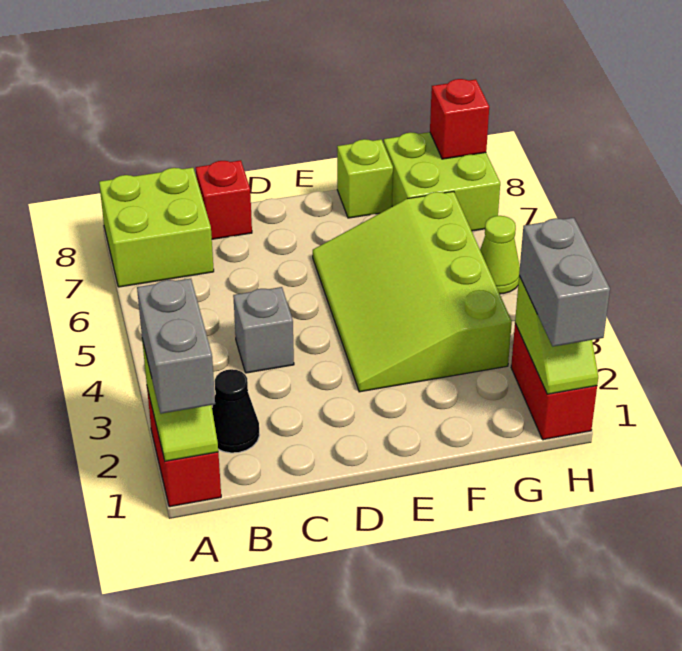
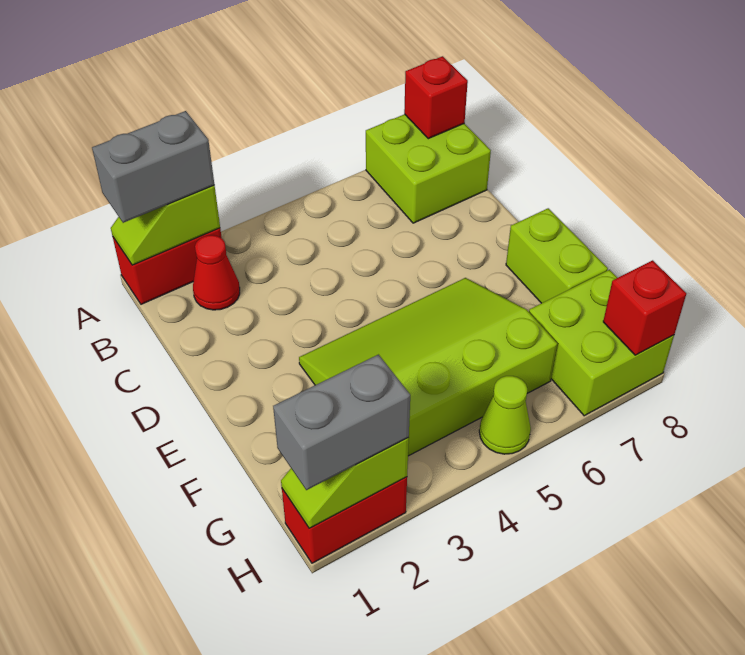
black 1x1 cone [212,369,260,453] -> red 1x1 cone [193,235,240,310]
grey 1x1 brick [233,287,294,373] -> none
red 1x1 brick [196,160,252,239] -> red 1x1 brick moved to [404,56,468,139]
lime 1x1 brick [337,139,393,218] -> lime 1x2 brick [506,208,608,303]

